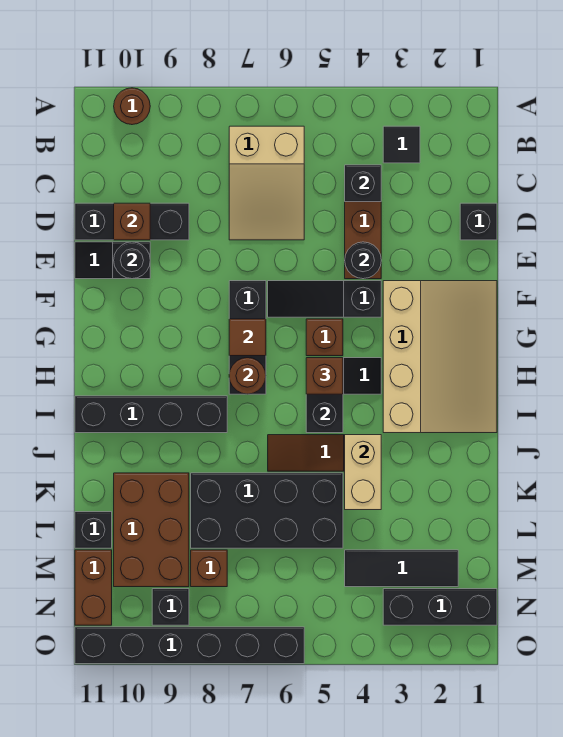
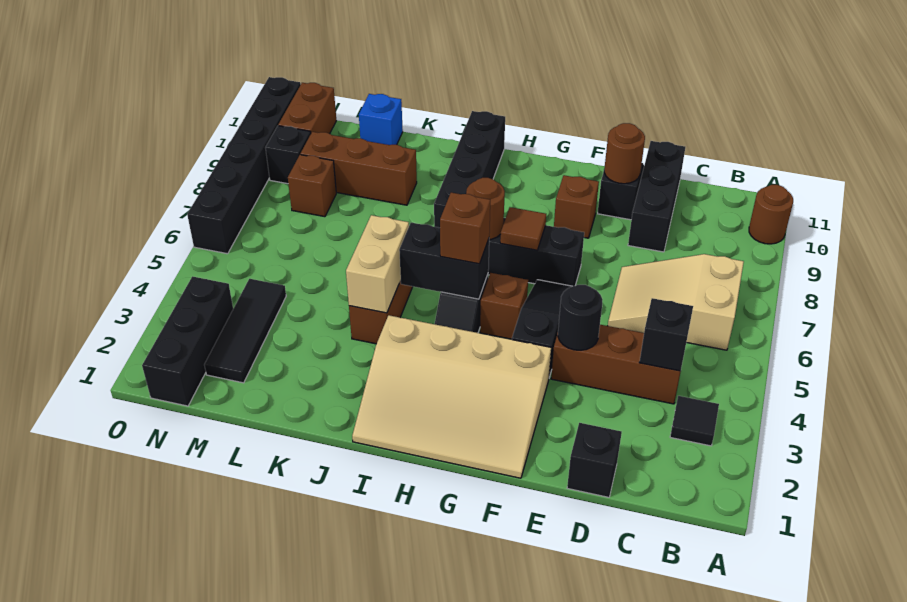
brown 1x1 brick [114,203,150,240] -> brown 1x1 brick moved to [554,175,599,238]
black 1x1 round brick [114,242,150,279] -> brown 1x1 round brick [604,123,645,184]
tan 1x2 brick [345,435,381,510] -> tan 1x2 brick turned to [346,215,409,313]
black 2x4 brick [191,473,343,548] -> none
brown 2x3 brick [114,473,189,587] -> brown 1x3 brick [301,132,417,205]
black 1x1 brick [75,512,112,548] -> blue 1x1 brick [359,94,403,145]
brown 1x2 brick [75,550,112,625] -> brown 1x2 brick turned to [278,83,336,134]

